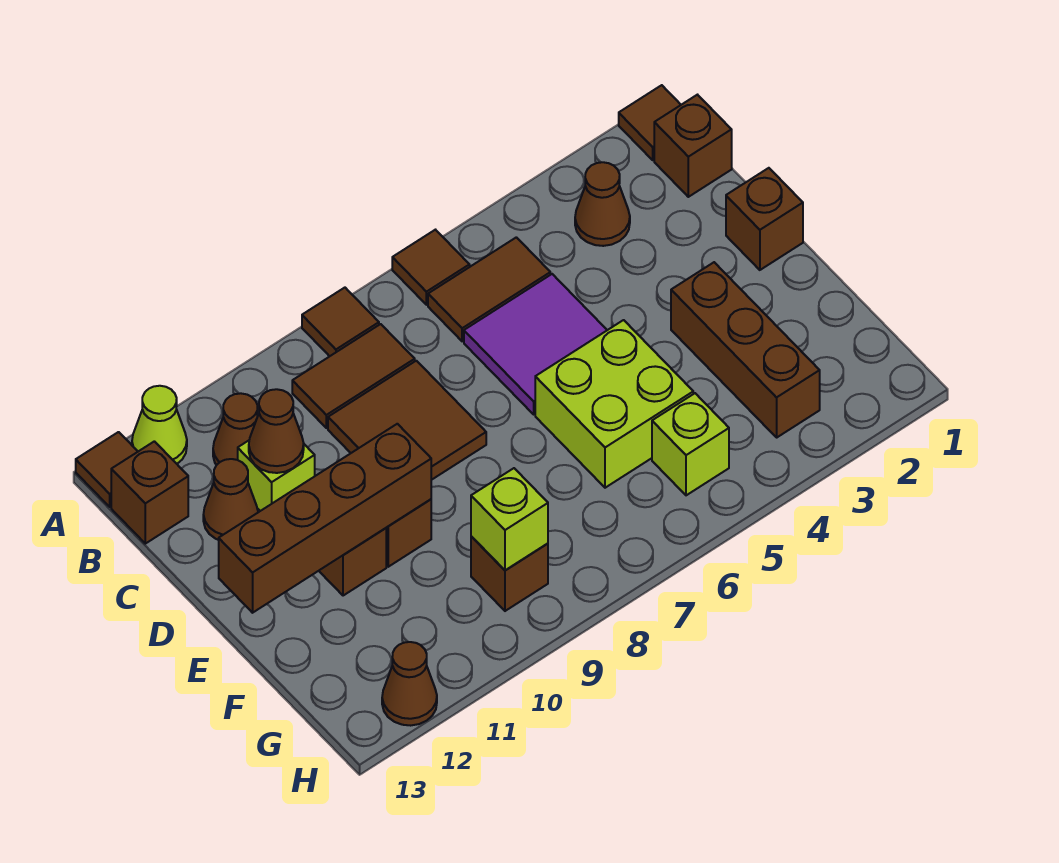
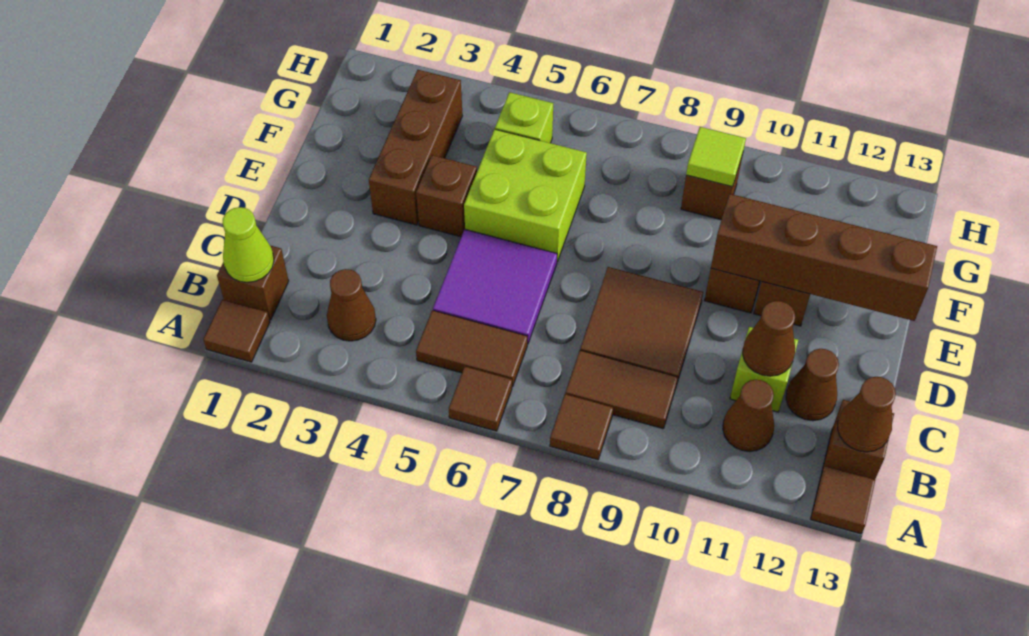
lime 1x1 cone [132,386,187,464] -> lime 1x1 cone moved to [222,207,274,282]
brown 1x1 brick [726,168,803,270] -> brown 1x1 brick moved to [416,155,477,237]
lime 1x1 brick [471,468,548,570] -> lime 1x1 tile [686,127,746,187]
brown 1x1 cone [382,642,437,726] -> brown 1x1 cone moved to [837,377,896,452]

